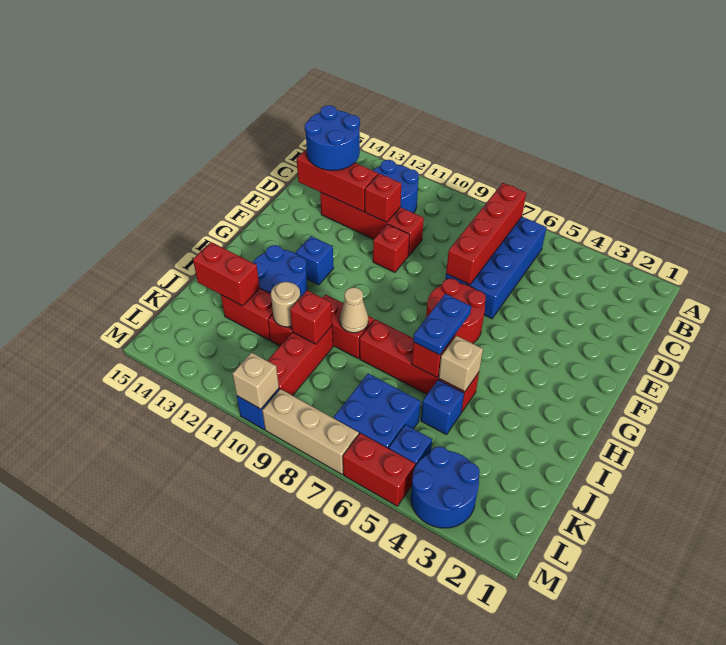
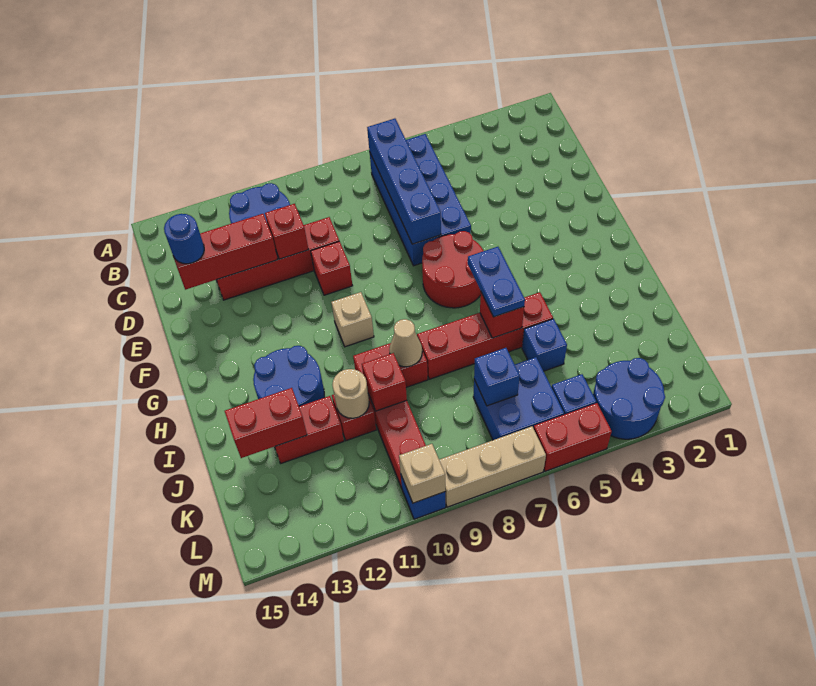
red 1x4 brick [446,183,526,285] -> blue 1x4 brick [367,119,441,244]
blue 2x2 round brick [305,105,360,170] -> blue 1x1 round brick [164,214,204,264]
blue 1x1 brick [296,236,334,285] -> blue 1x1 brick moved to [474,348,520,406]
tan 1x1 brick [439,336,483,392] -> tan 1x1 brick moved to [331,292,374,347]

